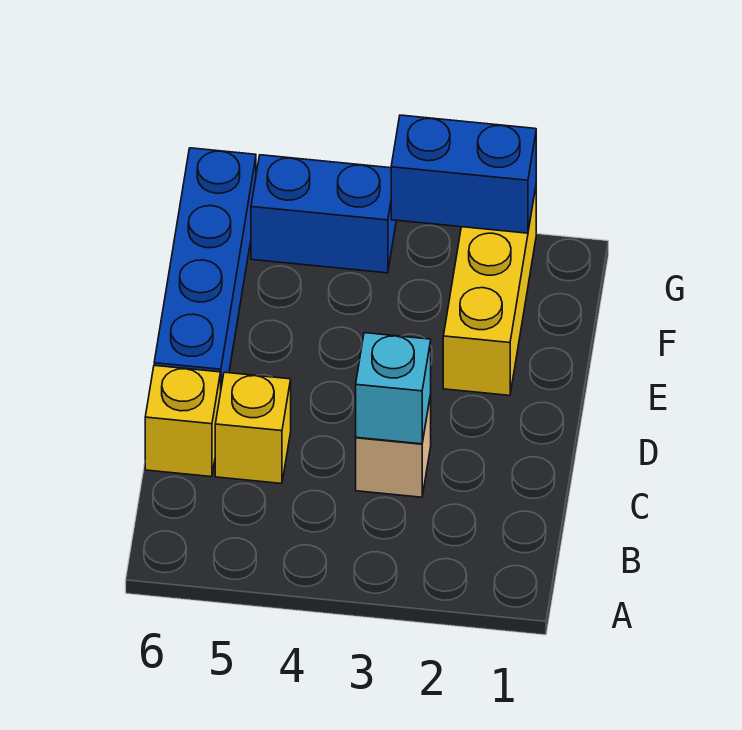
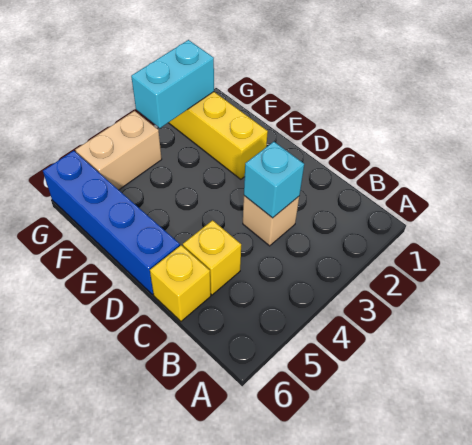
blue 1x2 brick [391,115,536,233] -> cyan 1x2 brick [131,40,214,128]
blue 1x2 brick [251,155,396,273] -> tan 1x2 brick [75,111,162,190]

